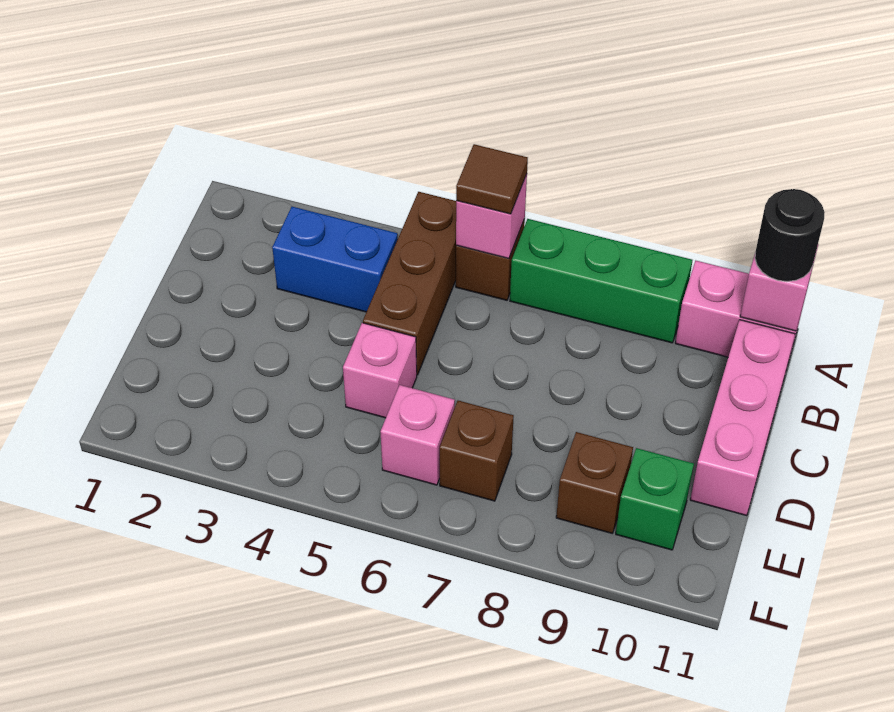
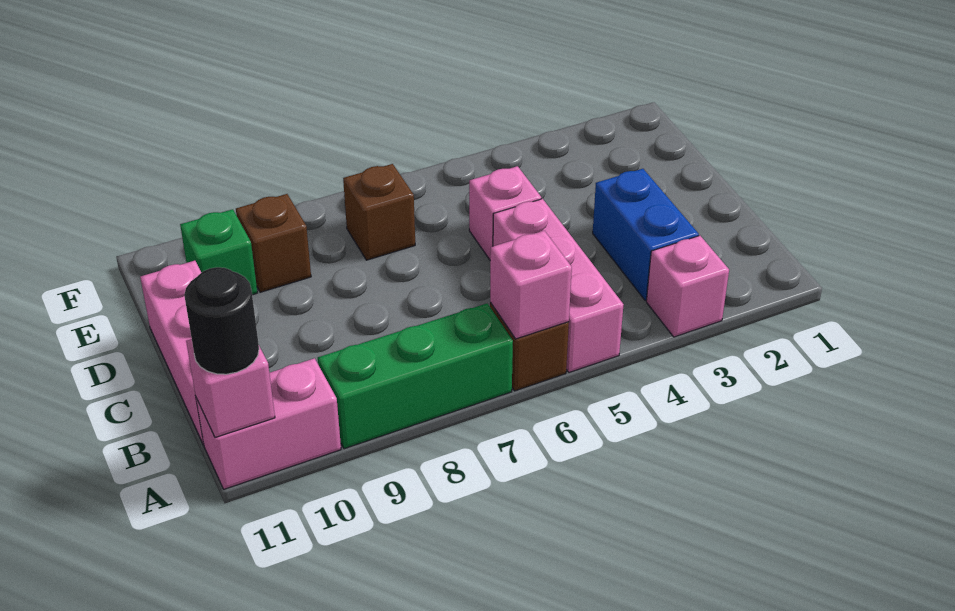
brown 1x3 brick [363,192,456,375] -> pink 1x3 brick [493,199,624,372]
brown 1x1 tile [456,144,528,214] -> none
blue 1x2 brick [272,207,398,312] -> blue 1x2 brick turned to [593,169,699,300]
pink 1x1 brick [381,385,455,485] -> pink 1x1 brick moved to [646,236,729,337]

